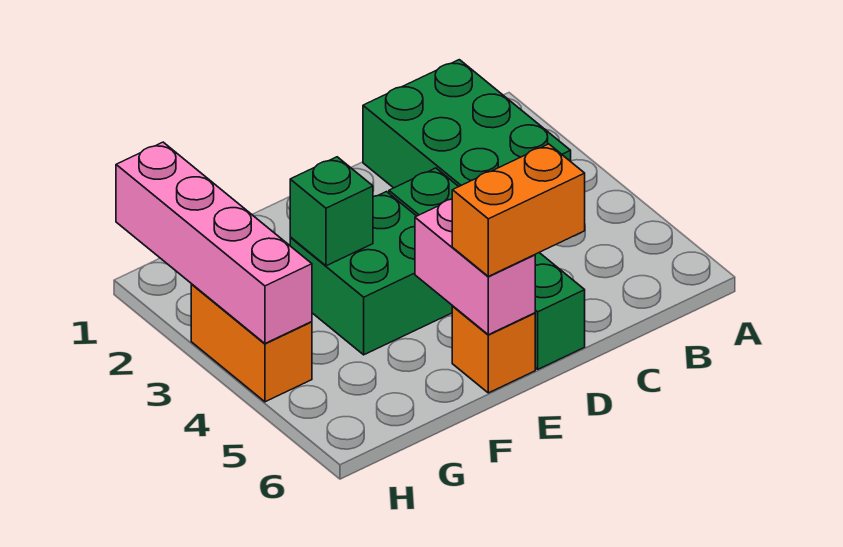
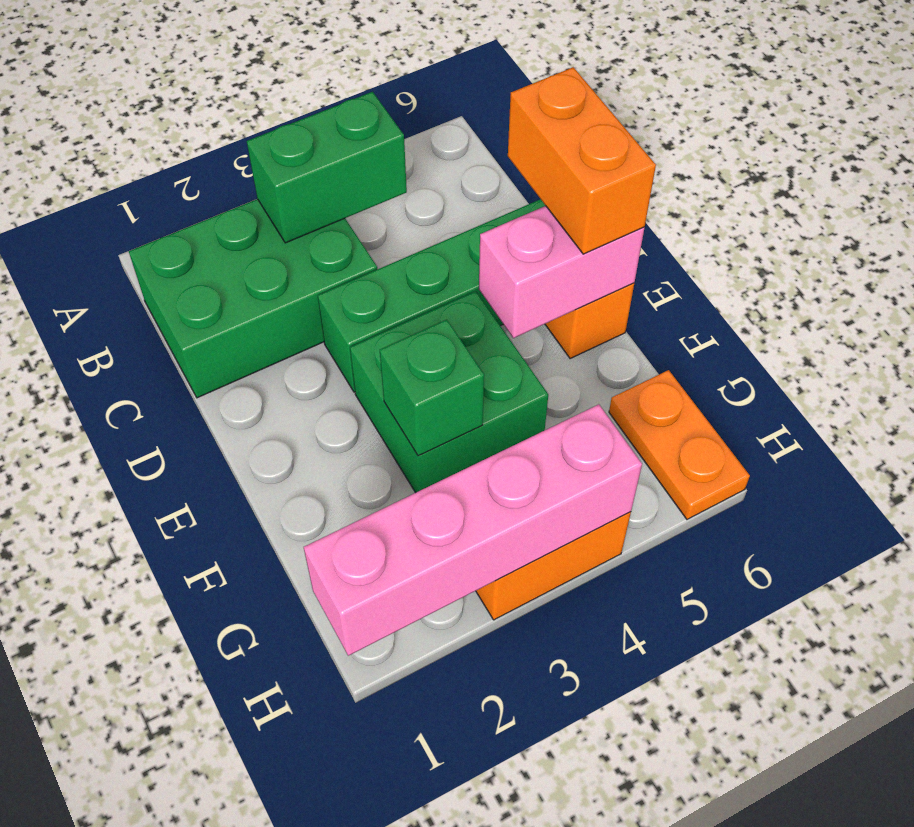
none -> green 1x2 brick [247,92,407,243]
none -> orange 1x2 plate [609,370,750,519]

